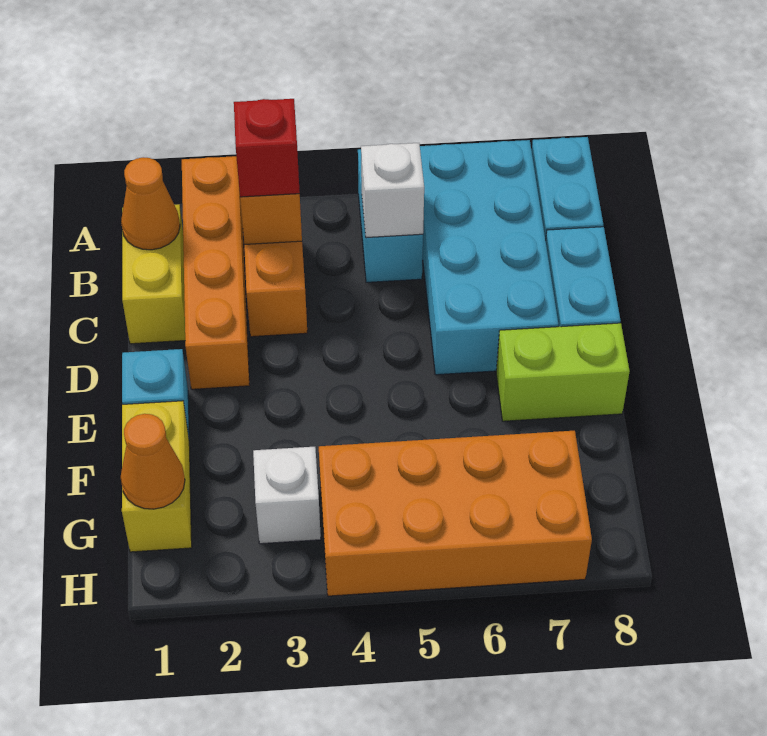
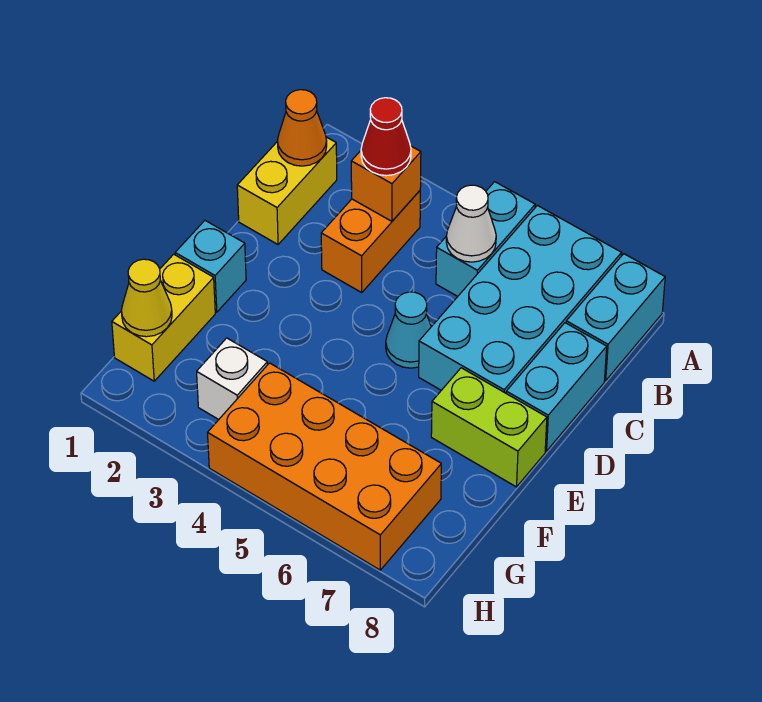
orange 1x4 brick [182,156,250,389] -> none
red 1x1 brick [234,99,300,197] -> red 1x1 cone [361,98,411,176]
white 1x1 brick [361,143,424,238] -> white 1x1 cone [446,185,496,262]
none -> cyan 1x1 cone [386,292,431,368]
orange 1x1 cone [120,414,185,509] -> yellow 1x1 cone [121,259,172,337]

